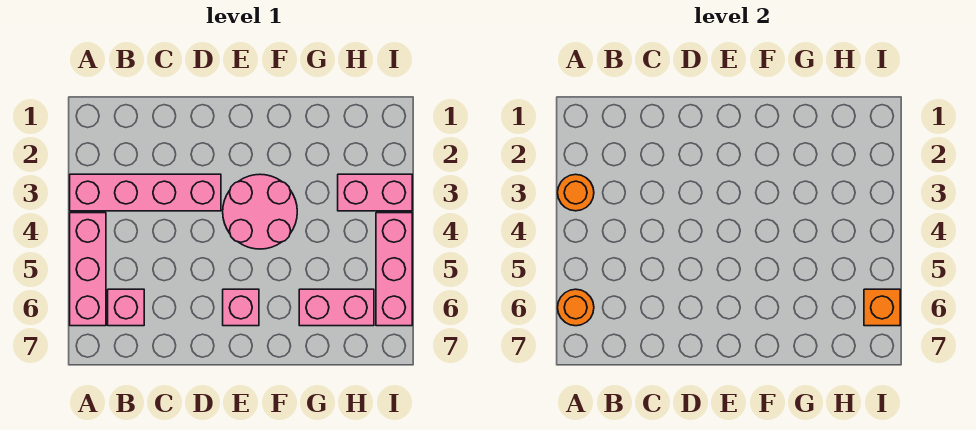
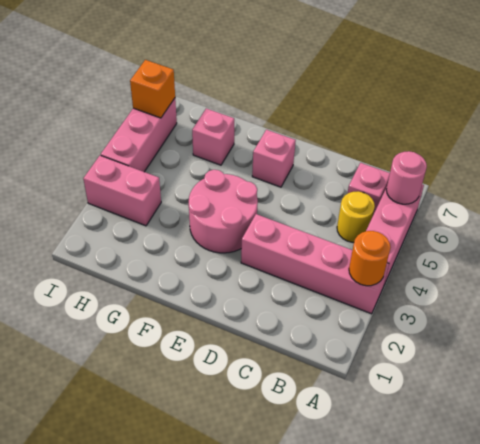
orange 1x1 round brick [558,289,594,326] -> pink 1x1 round brick [386,151,427,204]
none -> yellow 1x1 round brick [337,191,375,242]
pink 1x2 brick [299,289,374,326] -> pink 1x1 brick [192,108,234,165]

